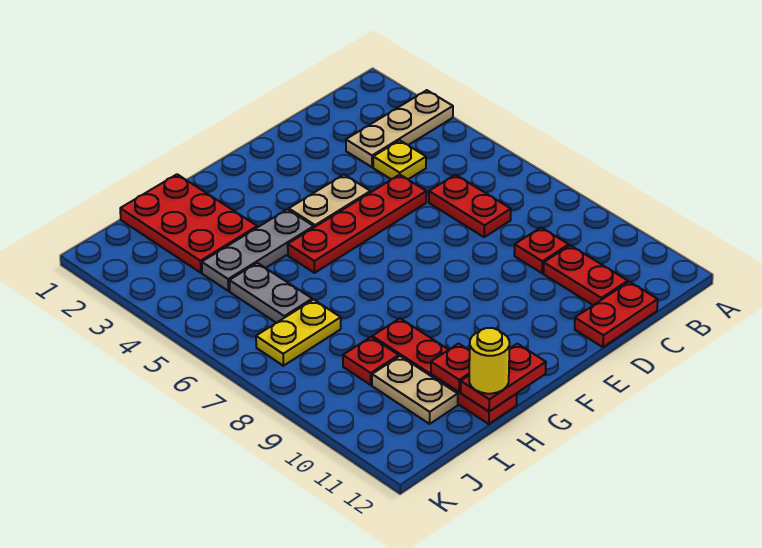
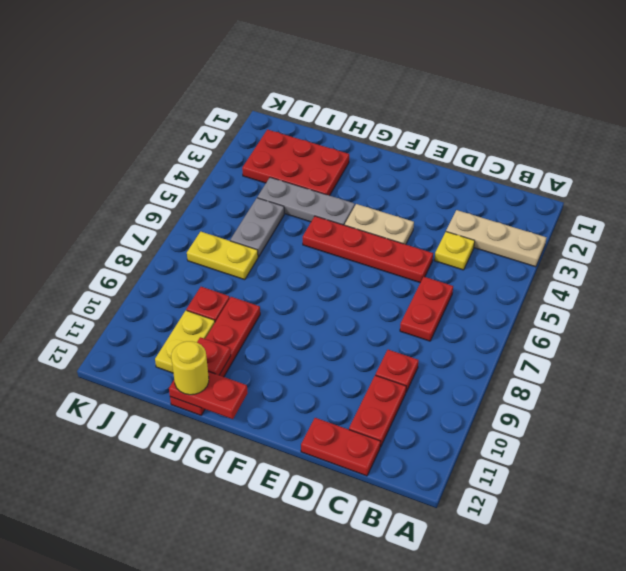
red 2x3 plate [120,174,257,273] -> red 2x3 plate turned to [242,130,349,196]
tan 1x2 plate [372,356,458,424] -> yellow 1x2 plate [155,310,215,373]

